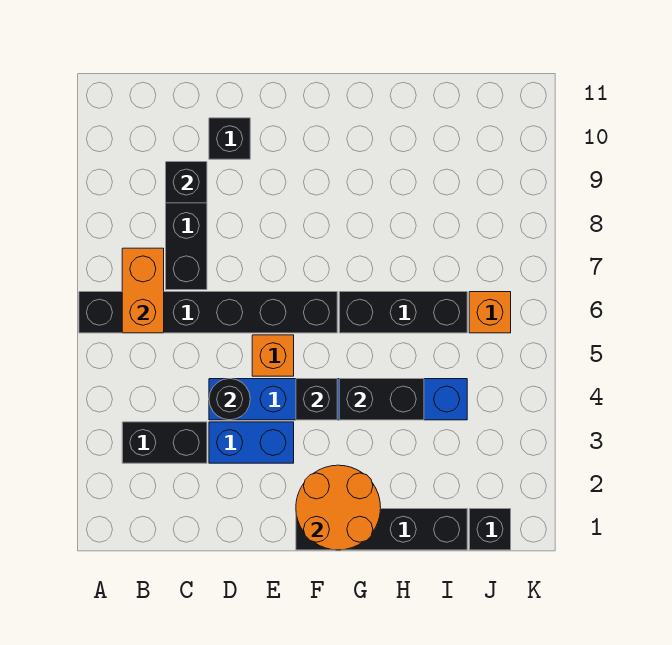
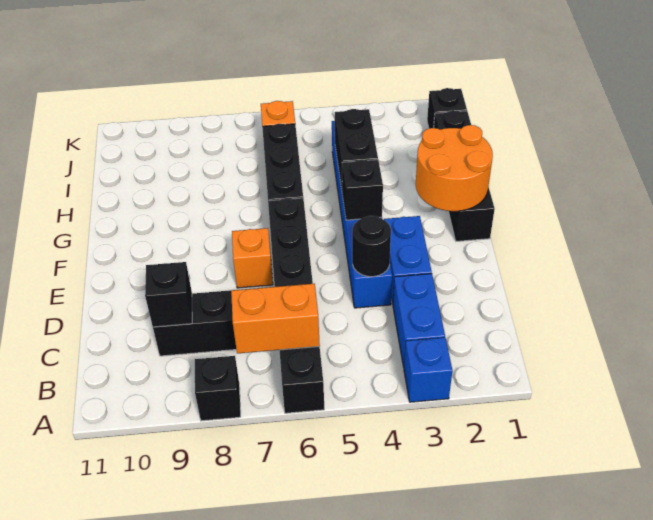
none -> blue 1x1 brick [404,338,452,402]
black 1x2 brick [122,422,207,463] -> blue 1x2 brick [393,274,445,367]
black 1x1 brick [209,118,250,159] -> black 1x1 brick moved to [195,356,241,421]
orange 1x1 brick [252,335,294,376] -> orange 1x1 brick moved to [232,228,273,288]

